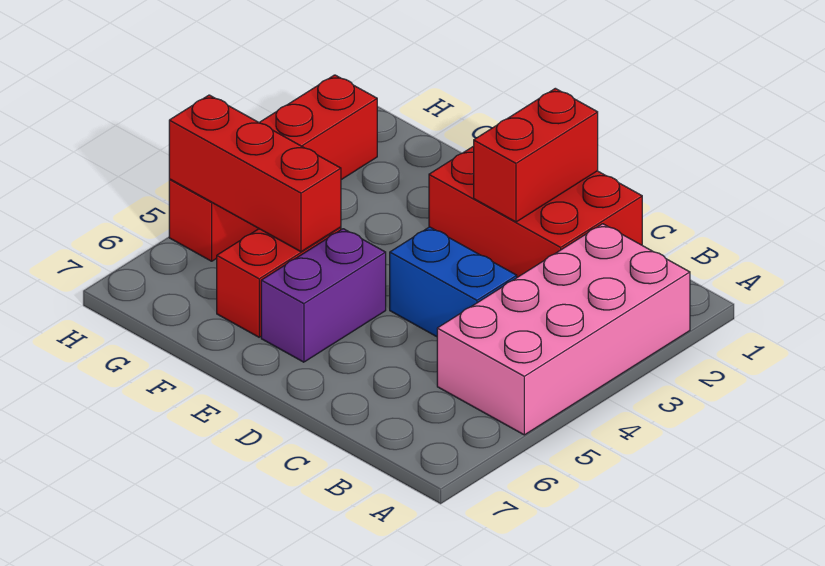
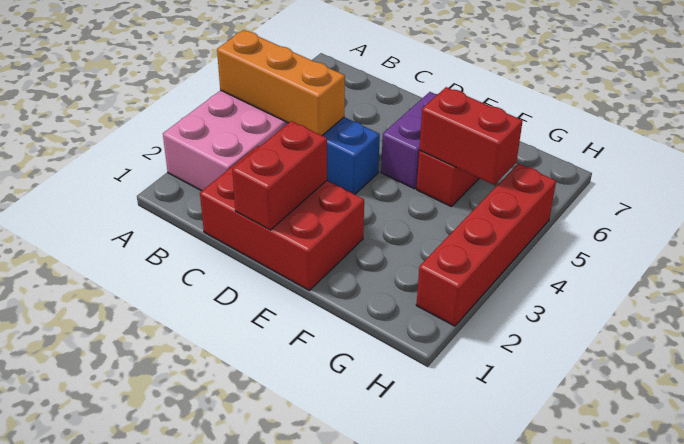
none -> orange 1x3 brick [217,30,345,135]
red 1x3 brick [169,95,341,252] -> red 1x2 brick [419,87,523,185]

